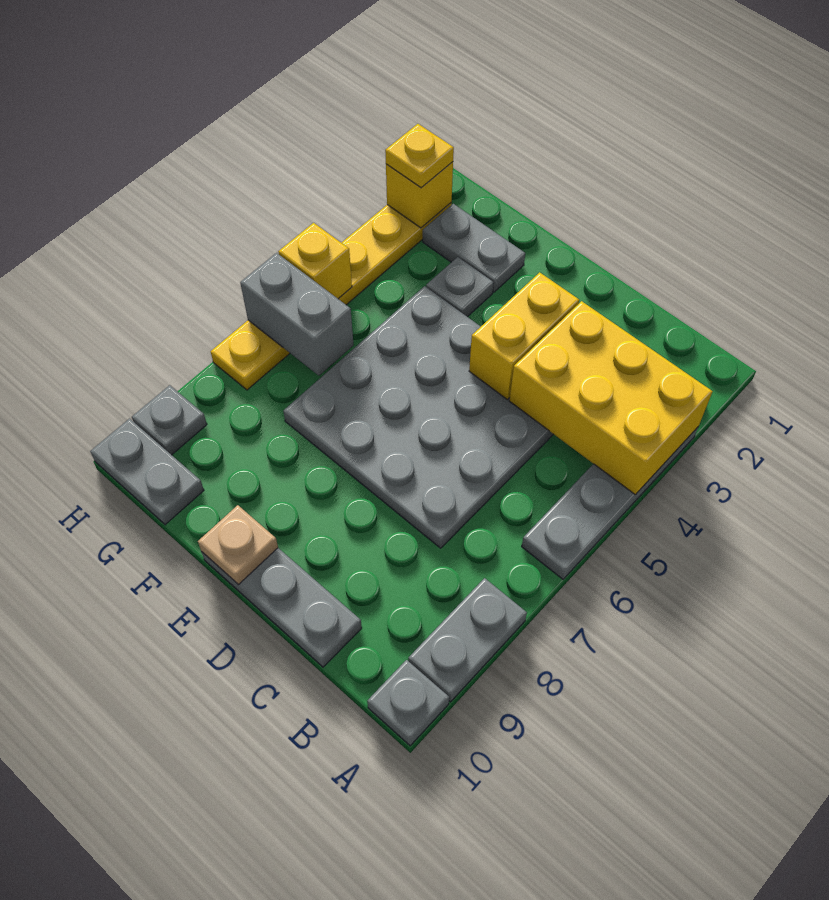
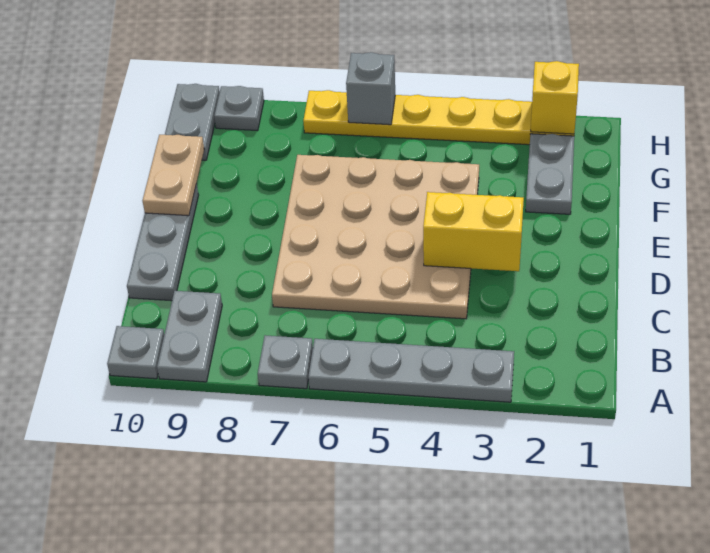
yellow 2x3 brick [509,301,713,494] -> none
grey 1x2 plate [408,578,527,702] -> grey 1x2 plate turned to [157,291,222,382]
grey 4x4 plate [283,286,553,548] -> tan 4x4 plate [272,155,479,319]
tan 1x1 plate [198,505,278,585] -> tan 1x2 plate [143,135,204,216]
grey 1x1 plate [426,257,494,317] -> grey 1x1 plate moved to [258,335,313,389]
grey 1x2 brick [240,253,353,375] -> grey 1x1 brick [346,52,395,125]
yellow 1x1 plate [385,124,454,188] -> none
yellow 1x1 brick [278,223,352,299] -> none

